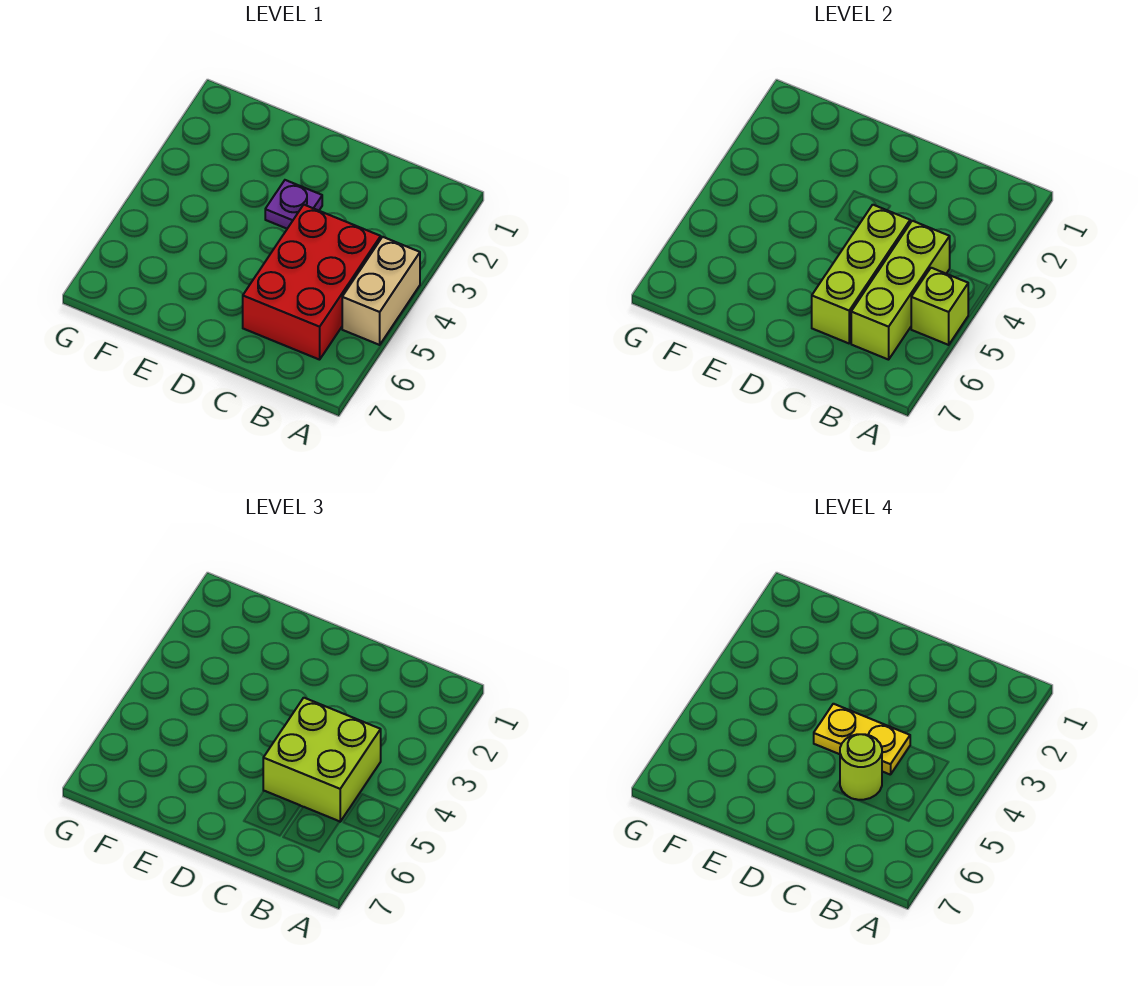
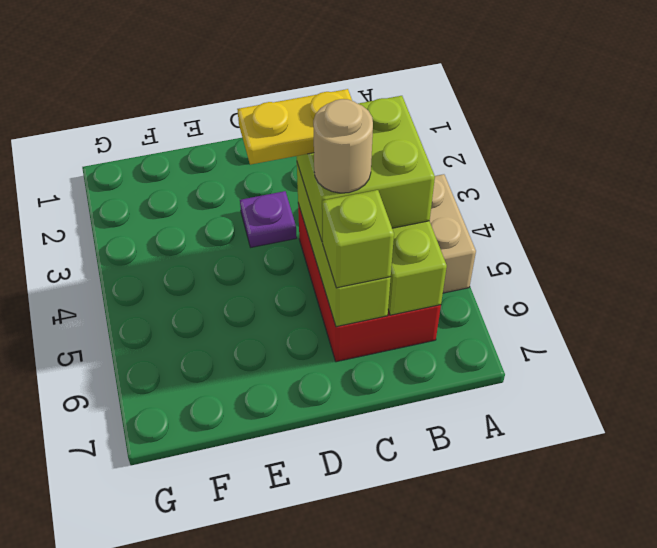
lime 1x1 brick [911,268,968,345] -> lime 1x1 brick moved to [322,190,394,288]
lime 1x1 round brick [840,734,882,800] -> tan 1x1 round brick [313,99,373,193]

